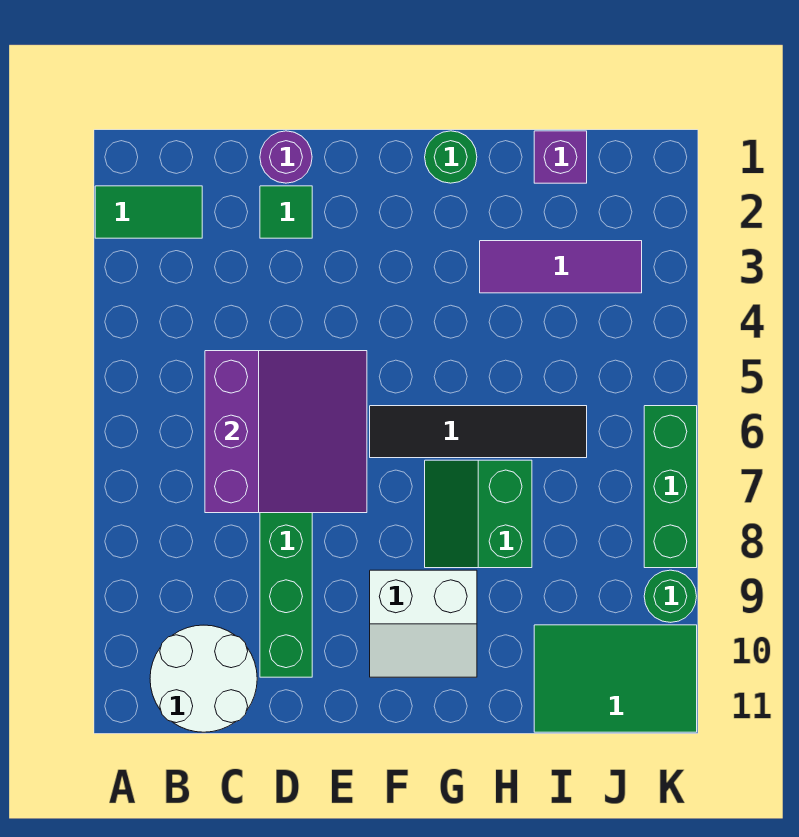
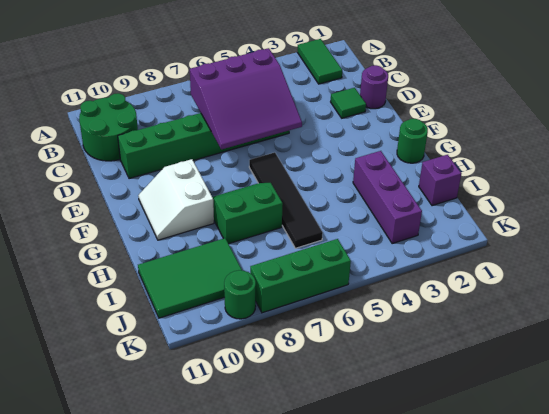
white 2x2 round brick [150,625,257,732] -> green 2x2 round brick [79,93,138,161]
purple 1x3 tile [480,241,642,293] -> purple 1x3 brick [353,151,422,244]
green 2x3 tile [534,625,697,732] -> green 2x3 tile turned to [138,238,242,318]

